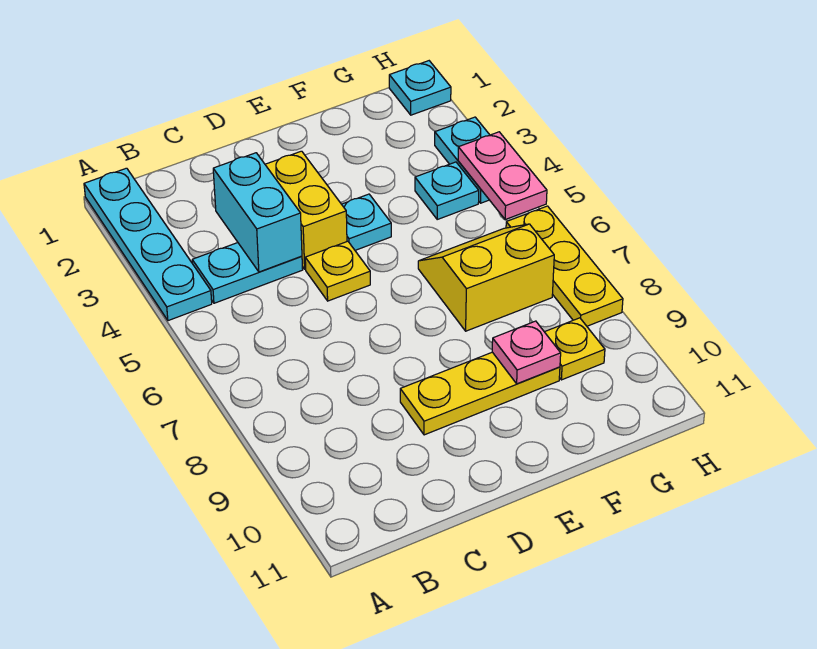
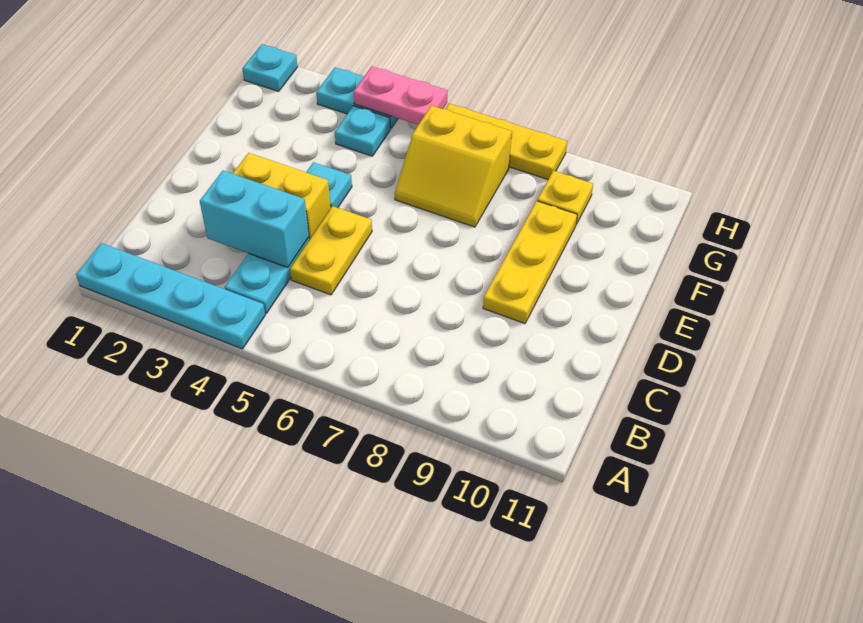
yellow 1x1 plate [305,241,370,301] -> yellow 1x2 plate [290,206,372,295]
yellow 2x2 slope [418,224,554,331] -> yellow 2x2 slope turned to [395,106,512,227]
pink 1x1 plate [492,321,561,384] -> none

